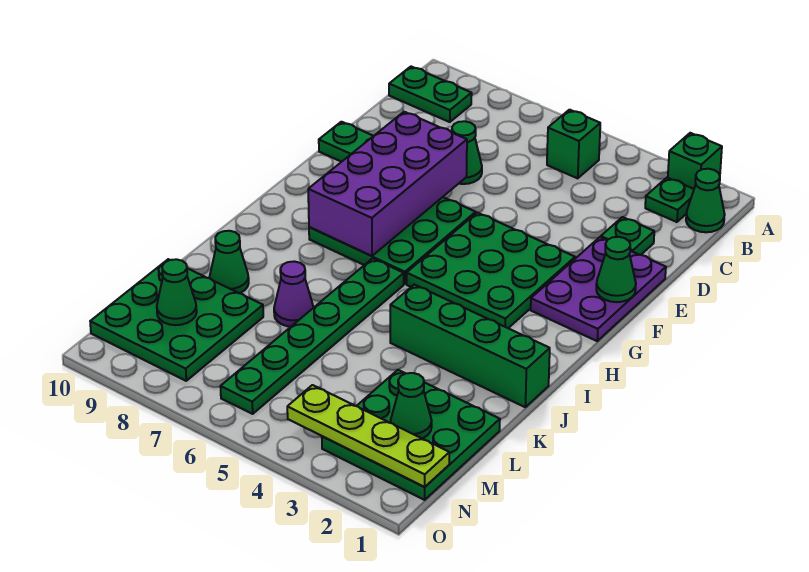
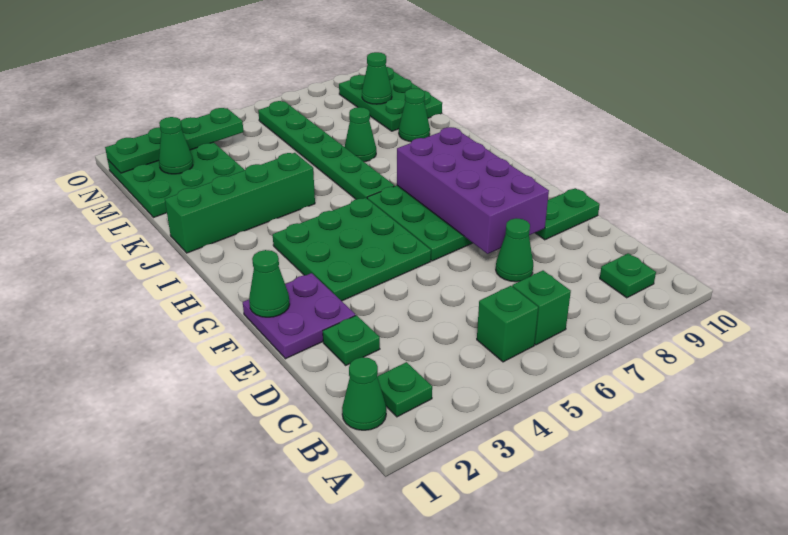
green 1x1 brick [668,133,722,189] -> green 1x1 brick moved to [512,271,571,345]
green 1x2 plate [389,67,472,122] -> green 1x1 plate [600,253,656,298]
purple 2x3 plate [531,237,666,341] -> purple 2x2 plate [243,273,356,359]
purple 1x1 cone [274,261,313,327] -> green 1x1 cone [345,107,376,162]
green 3x3 plate [90,259,263,381] -> green 2x3 plate [339,67,442,131]
lime 1x4 plate [287,385,449,487] -> green 1x4 plate [105,108,244,173]

